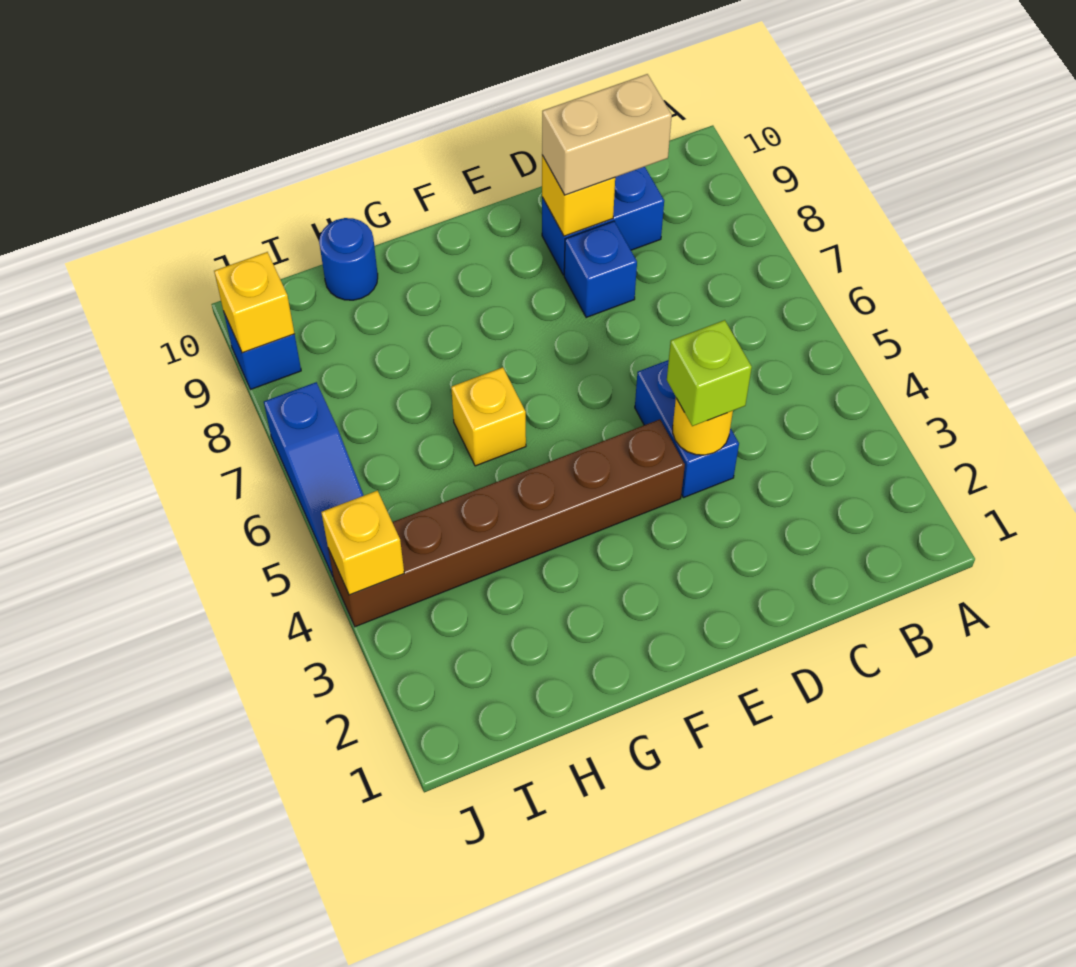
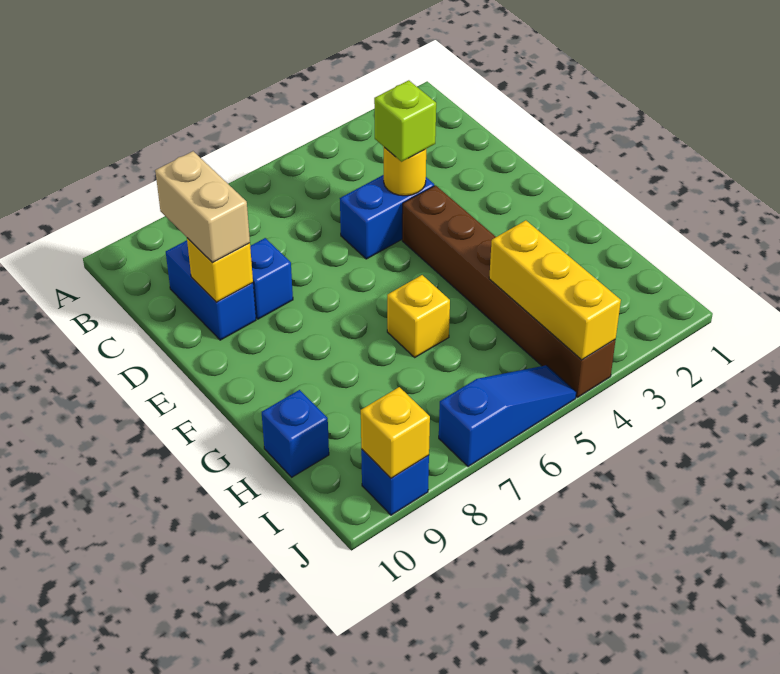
blue 1x1 round brick [319,218,378,300] -> blue 1x1 brick [262,390,329,477]
yellow 1x1 brick [321,491,404,595] -> yellow 1x3 brick [489,220,621,360]

